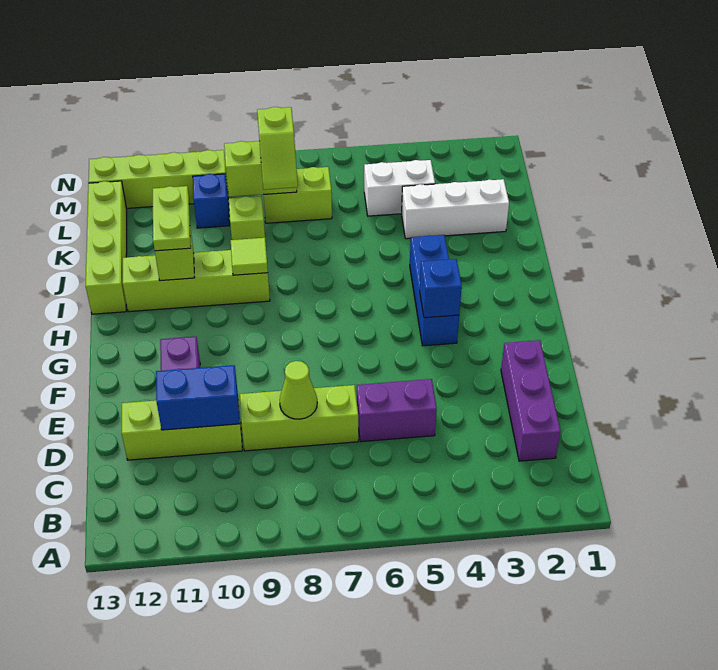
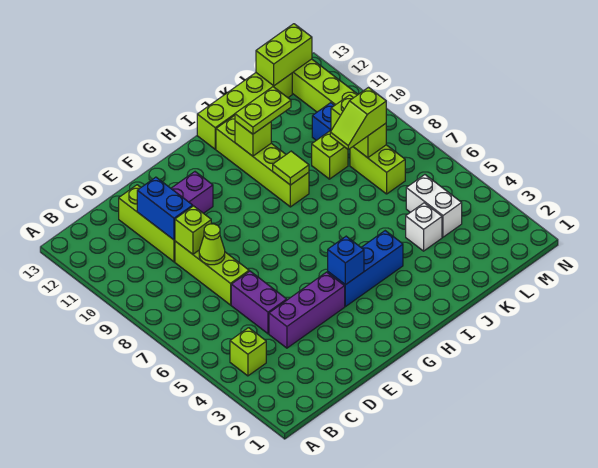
none -> lime 1x1 brick [230,328,266,376]
purple 1x3 brick [501,340,561,461] -> purple 1x3 brick moved to [269,272,345,348]
none -> lime 1x1 brick [175,206,211,254]
white 1x3 brick [402,179,509,239] -> white 1x1 brick [406,203,442,251]
none -> lime 1x2 brick [256,24,312,86]

